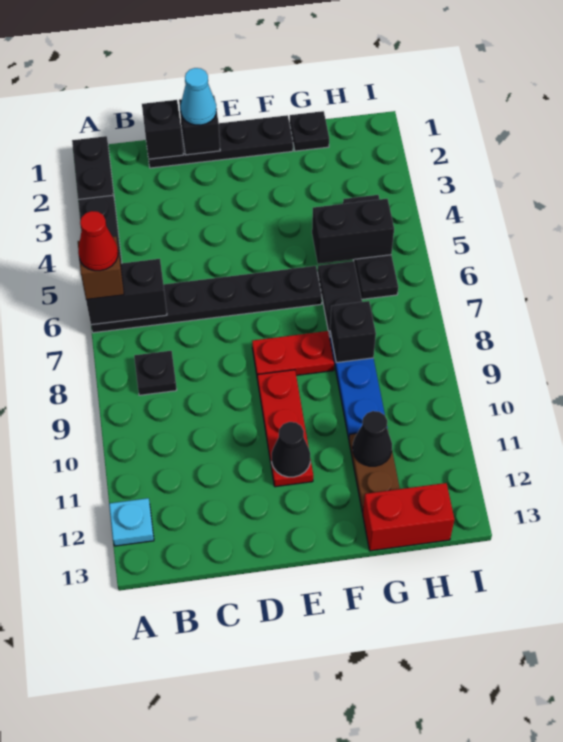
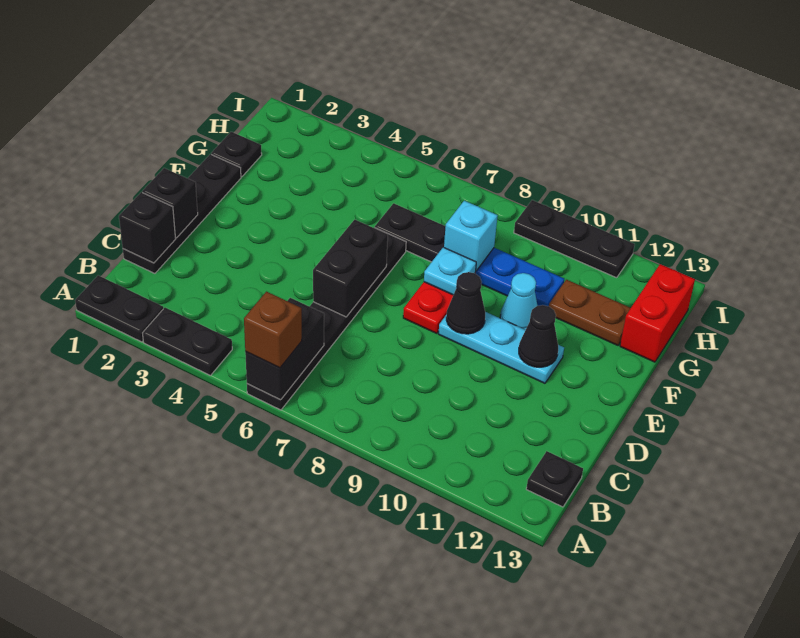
red 1x1 cone [78,211,118,271] -> none
cyan 1x1 plate [109,498,154,546] -> cyan 1x1 plate moved to [424,247,476,295]
black 1x1 plate [134,351,177,395] -> black 1x1 plate moved to [526,451,583,507]
cyan 1x1 cone [181,68,217,125] -> cyan 1x1 cone moved to [500,273,537,330]
red 1x3 plate [258,370,313,487] -> cyan 1x3 plate [438,312,564,383]
black 1x2 brick [312,199,394,264] -> black 1x2 brick moved to [313,220,388,317]
black 1x1 brick [330,301,376,363] -> cyan 1x1 brick [444,201,498,271]
black 1x1 cone [353,411,392,466] -> black 1x1 cone moved to [446,272,485,334]
black 1x3 plate [343,195,398,299] -> black 1x3 plate moved to [514,200,635,278]

